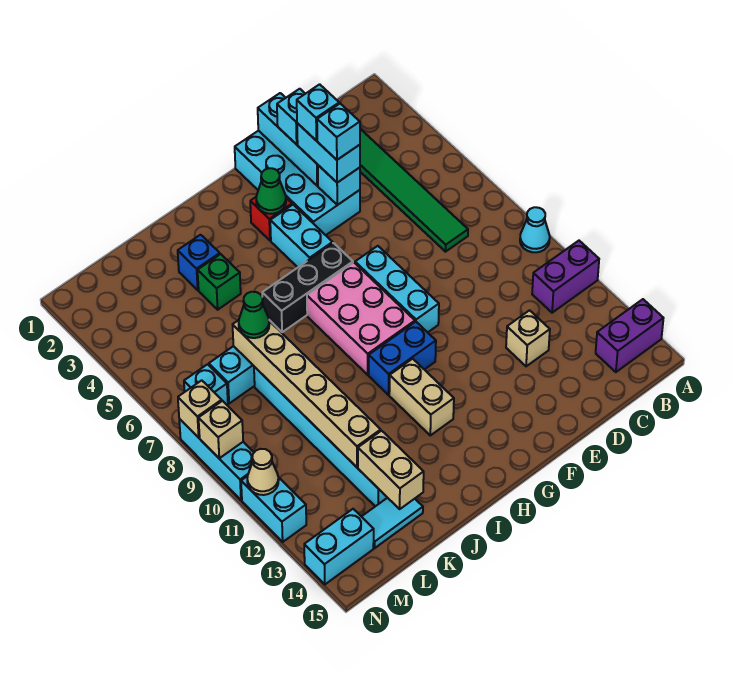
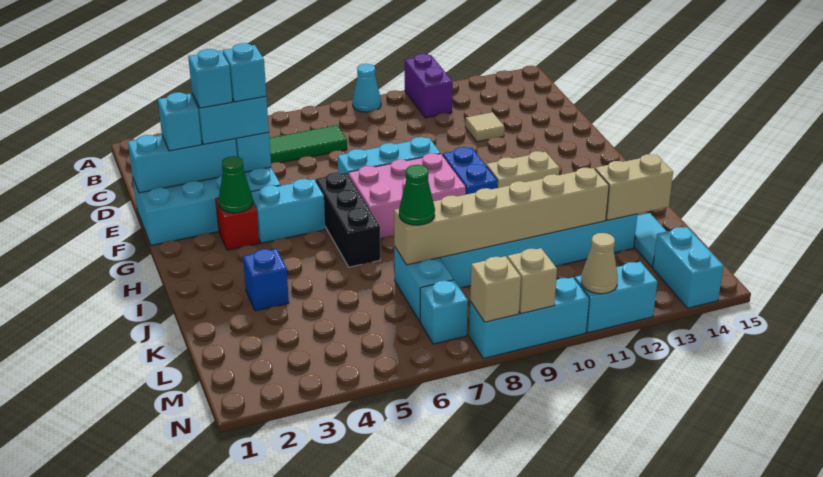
purple 1x2 brick [596,299,663,372] -> none
tan 1x1 brick [506,310,550,366] -> tan 1x1 tile [465,112,504,142]
green 1x1 brick [198,254,241,310] -> none

